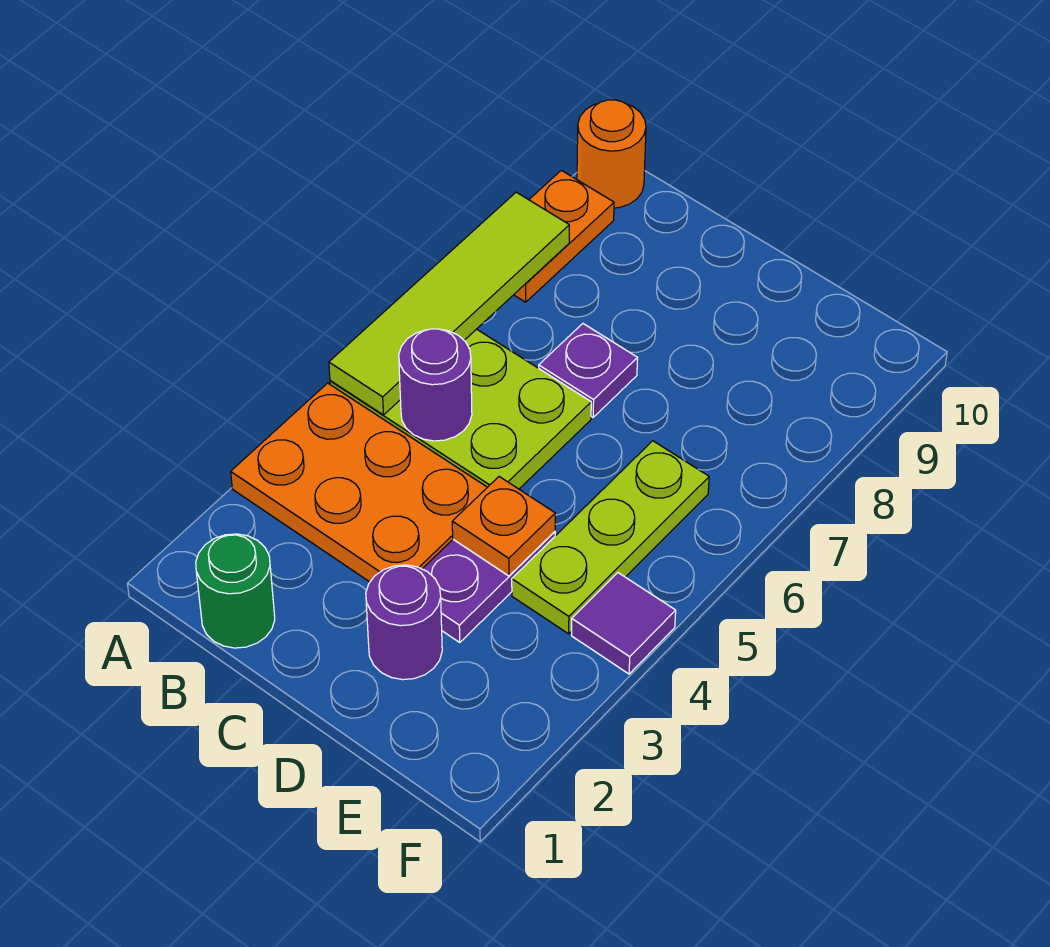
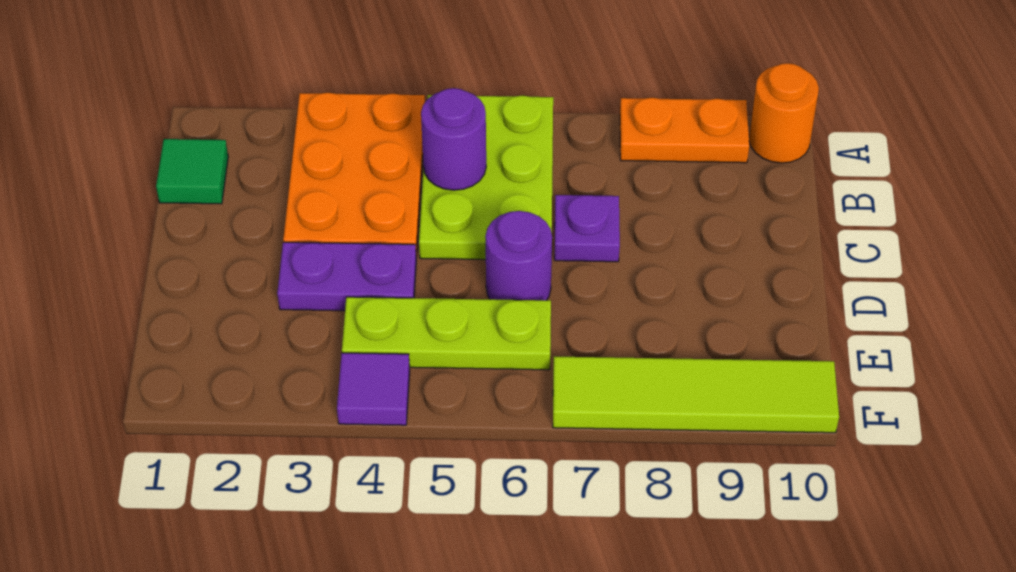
lime 1x4 tile [329,192,569,415] -> lime 1x4 tile moved to [553,356,839,433]
green 1x1 round brick [196,534,275,648] -> green 1x1 tile [156,139,228,204]
purple 1x1 round brick [366,565,442,680] -> purple 1x1 round brick moved to [485,211,552,300]
orange 1x1 plate [452,477,555,576] -> none

